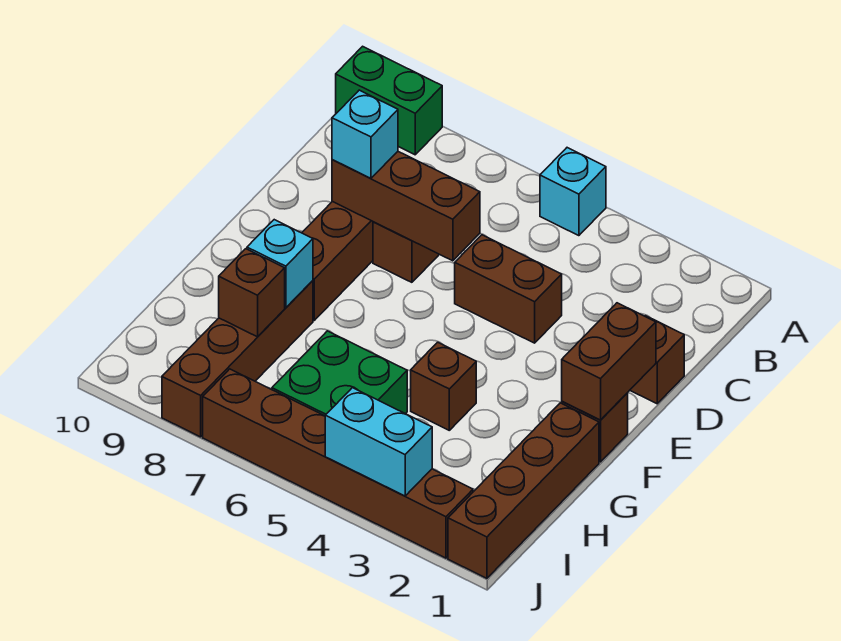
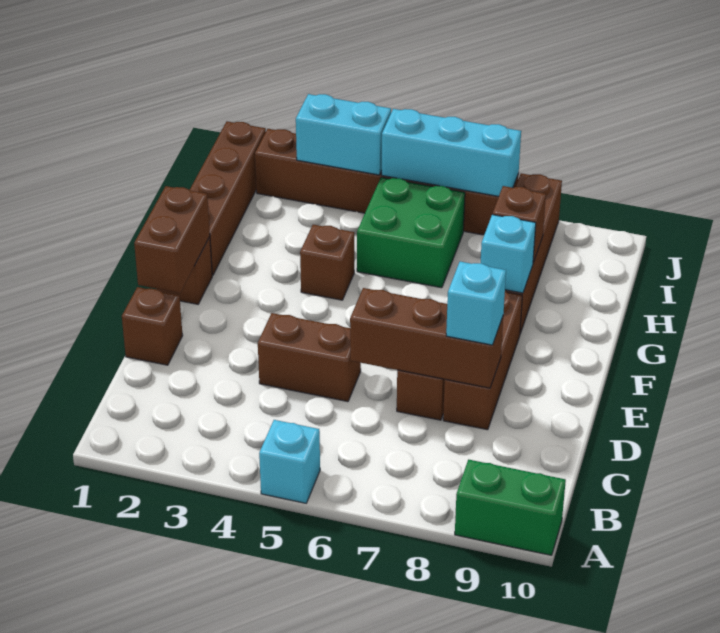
none -> cyan 1x3 brick [382,109,521,197]

